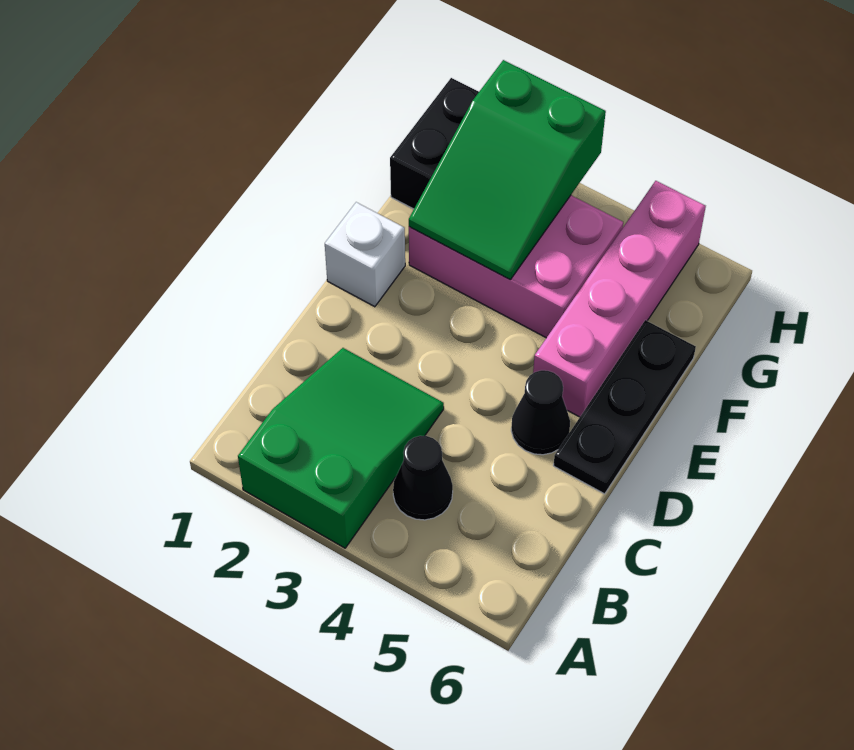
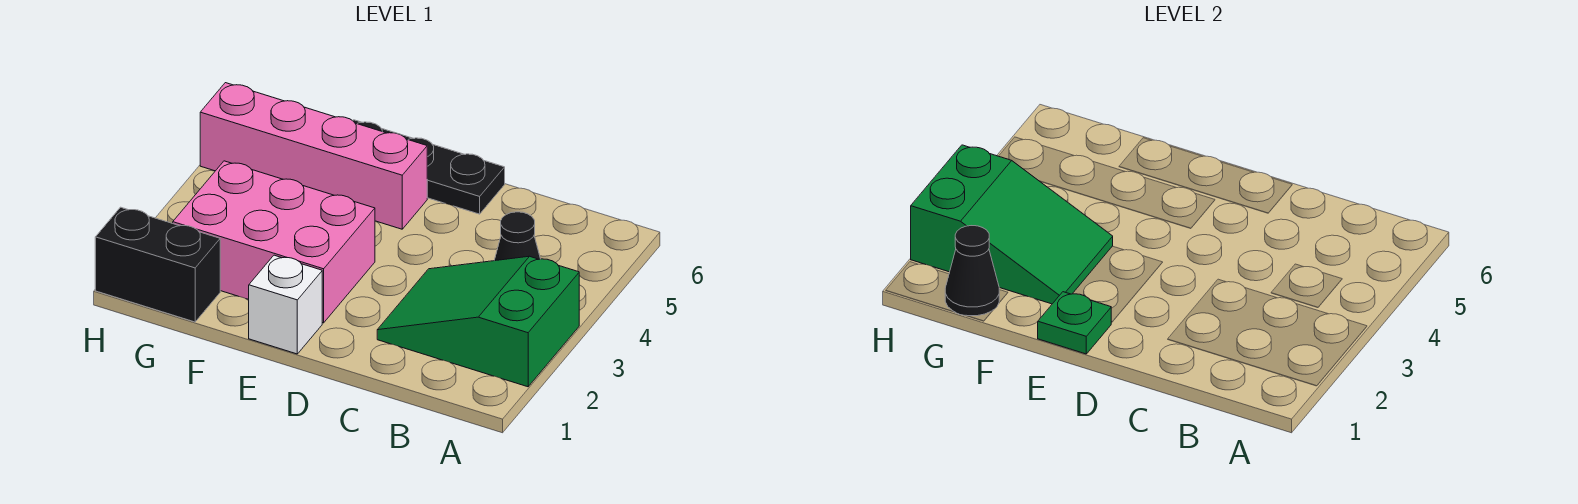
black 1x1 cone [511,370,570,455] -> black 1x1 cone moved to [945,226,999,316]
none -> green 1x1 plate [1038,292,1111,354]
pink 2x3 brick [409,195,623,338] -> pink 2x3 brick turned to [173,161,375,323]

